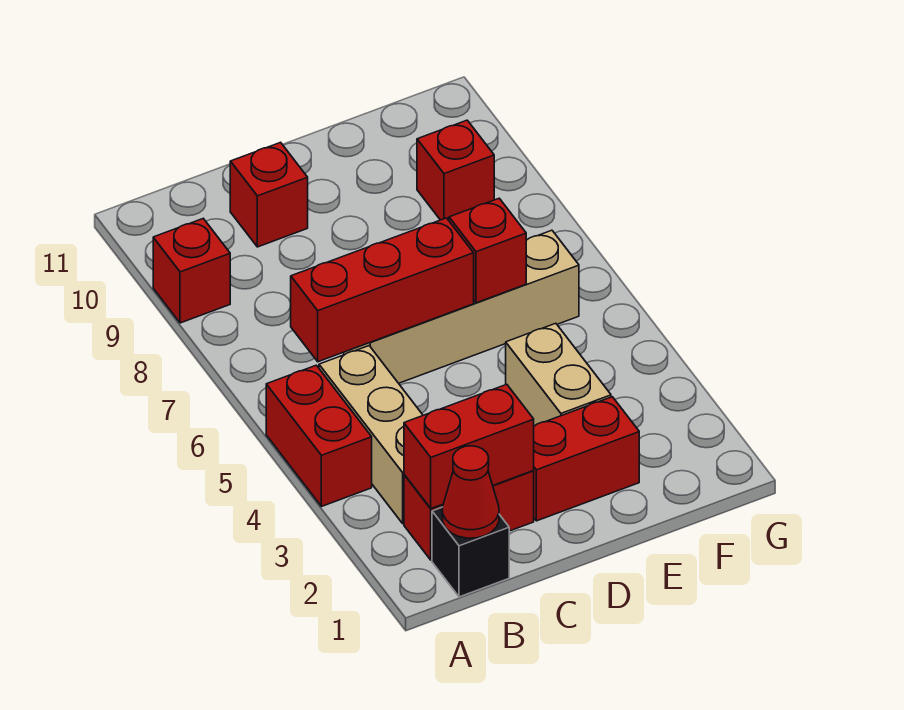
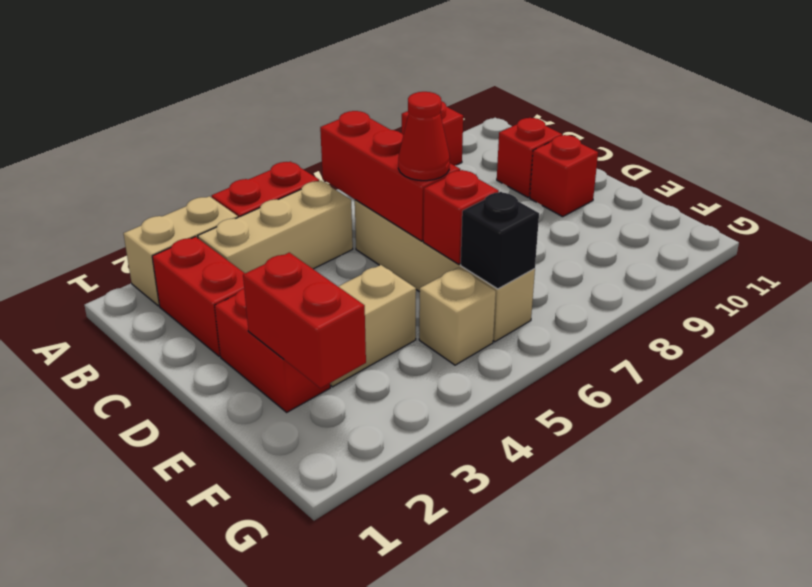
none -> tan 1x2 brick [123,196,238,306]
black 1x1 brick [432,508,509,597] -> black 1x1 brick moved to [461,192,539,289]
red 1x1 cone [442,446,499,538] -> red 1x1 cone moved to [398,92,450,181]
red 1x2 brick [404,384,534,508] -> red 1x2 brick moved to [243,252,366,388]
none -> tan 1x1 brick [419,267,496,365]
red 1x1 brick [417,120,494,220] -> red 1x1 brick moved to [530,135,598,217]

